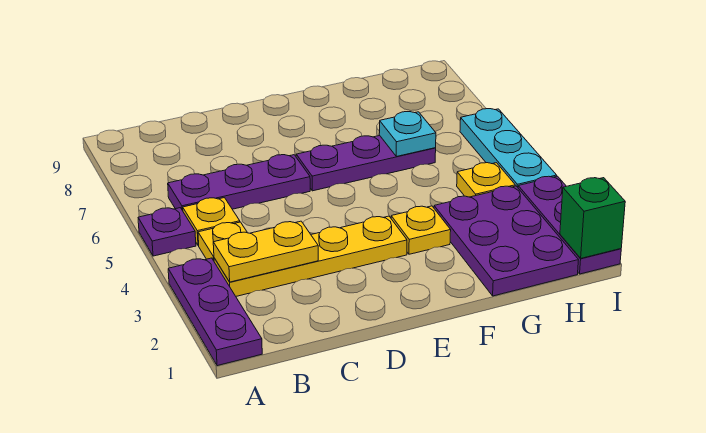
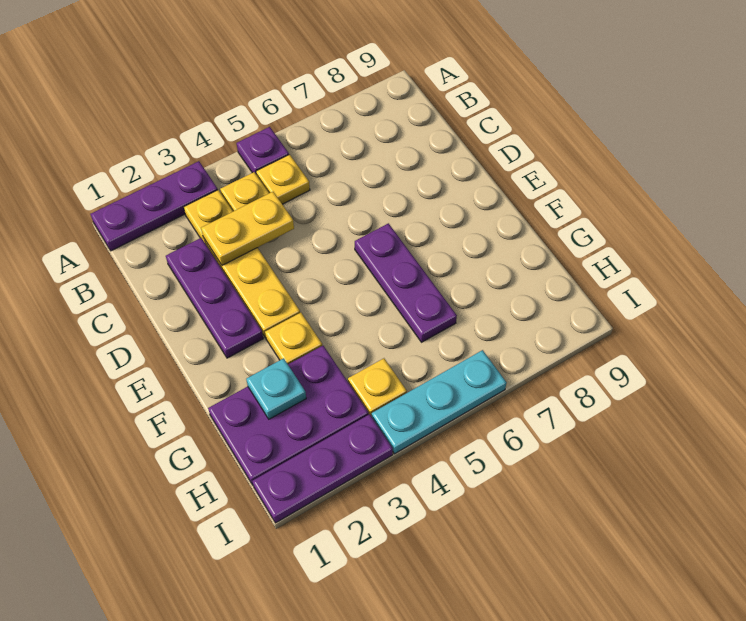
yellow 1x2 plate [213,221,318,282] -> yellow 1x2 plate turned to [201,192,294,265]
purple 1x3 plate [168,155,310,211] -> purple 1x3 plate moved to [166,238,263,358]
cyan 1x1 plate [379,112,436,156] -> cyan 1x1 plate moved to [246,358,306,419]
green 1x1 brick [560,178,625,258] -> none

